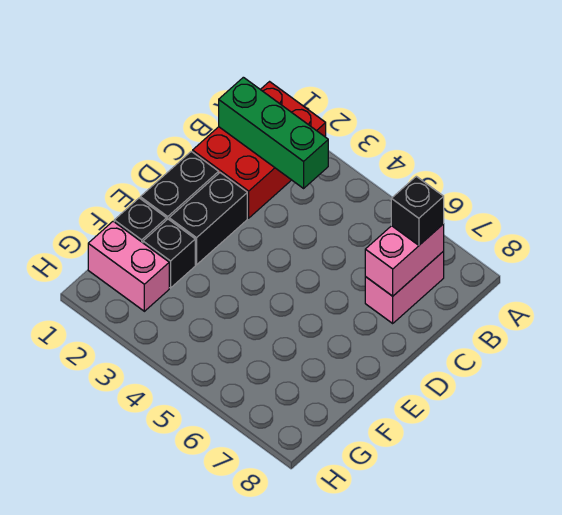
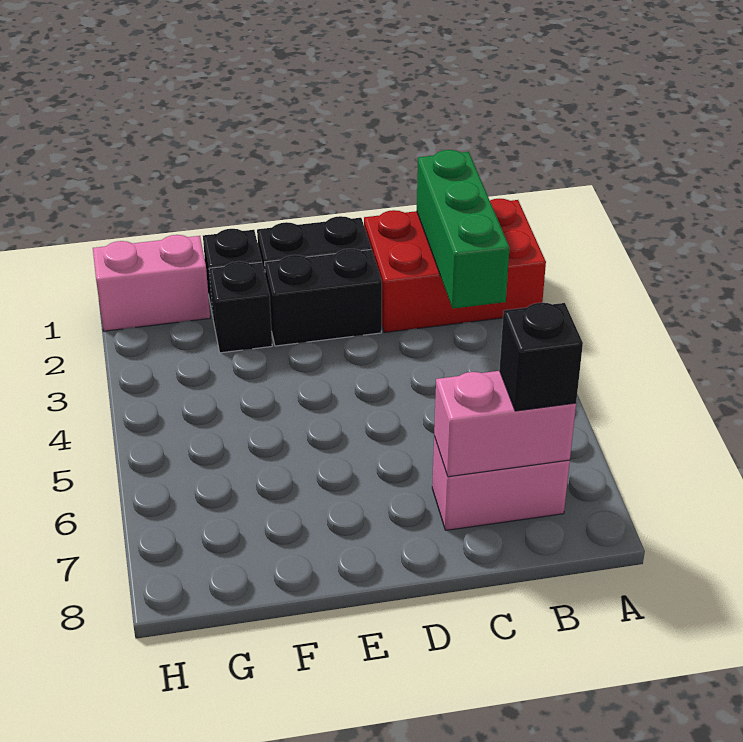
pink 1x2 brick [88,221,169,311] -> pink 1x2 brick turned to [93,235,210,331]

